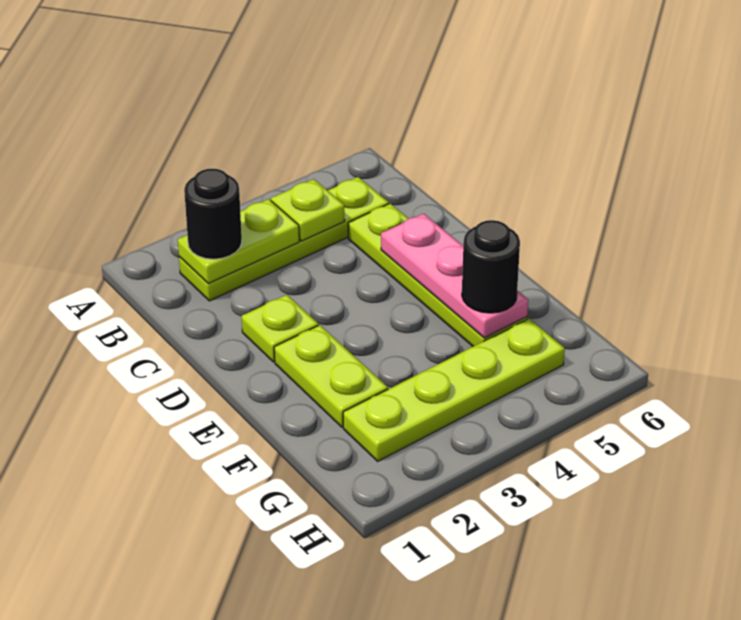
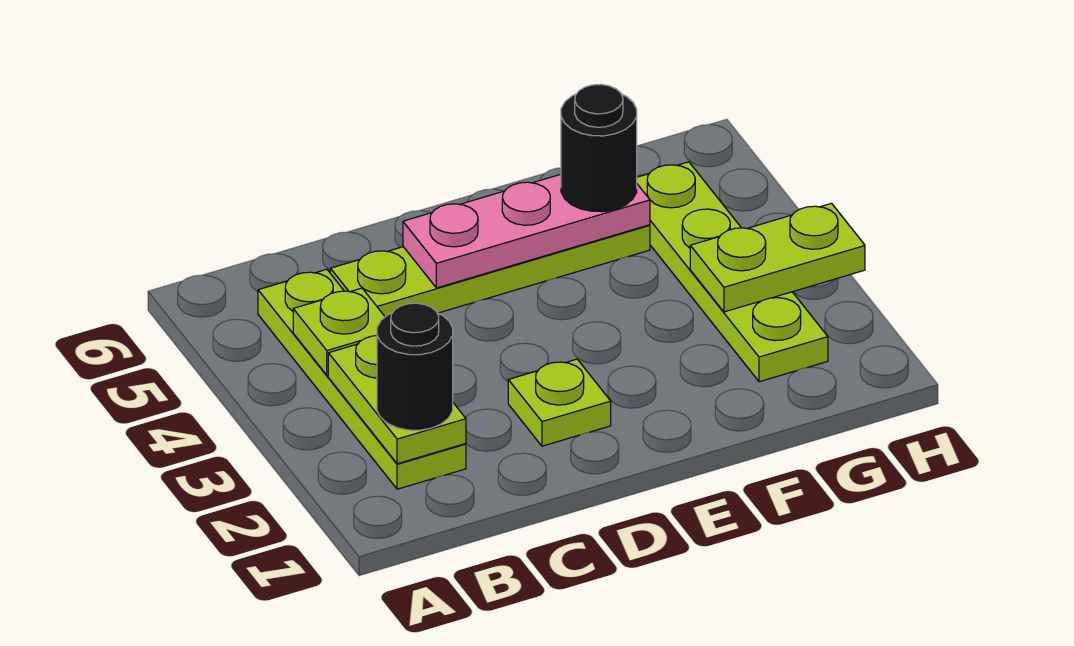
lime 1x2 plate [274,325,388,427] -> lime 1x2 plate moved to [690,203,865,312]

